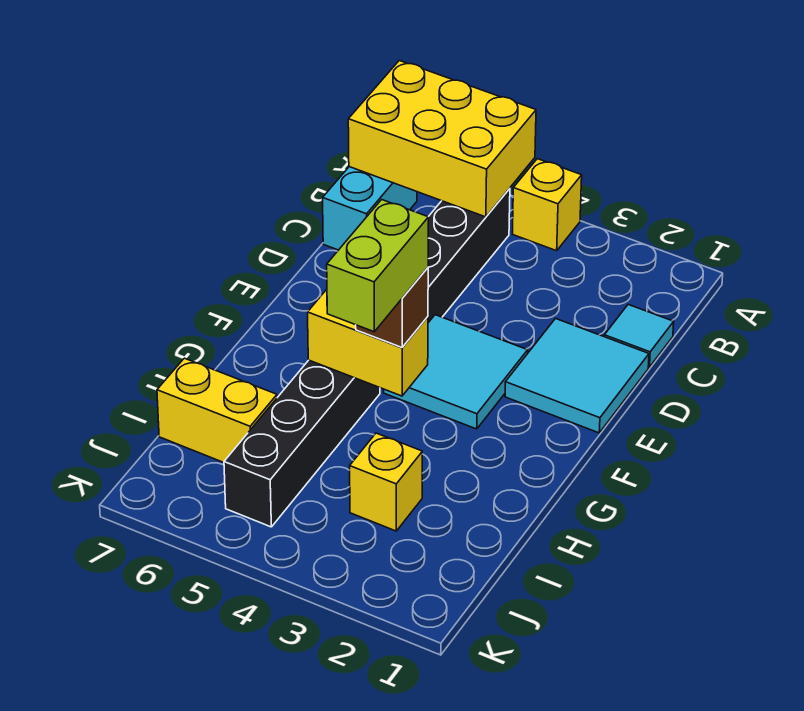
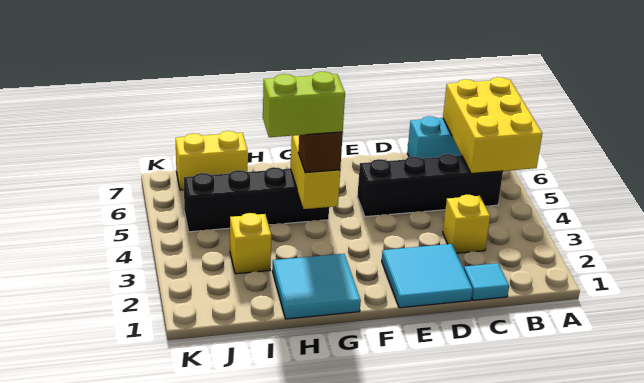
yellow 1x1 brick [513,159,582,251] -> yellow 1x1 brick moved to [443,195,490,253]
cyan 2x2 tile [384,315,528,429] -> cyan 2x2 tile moved to [272,254,361,319]
yellow 1x2 brick [157,358,277,462] -> yellow 1x2 brick turned to [176,131,248,190]

